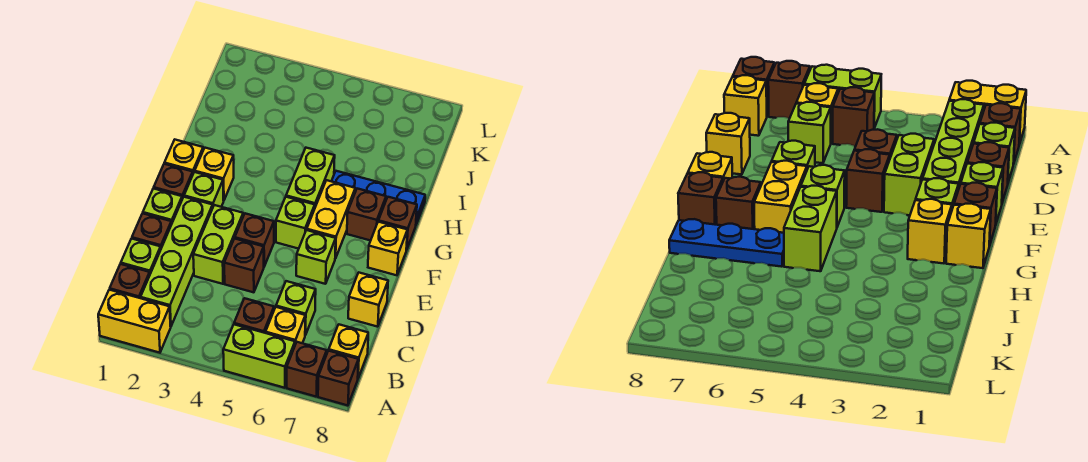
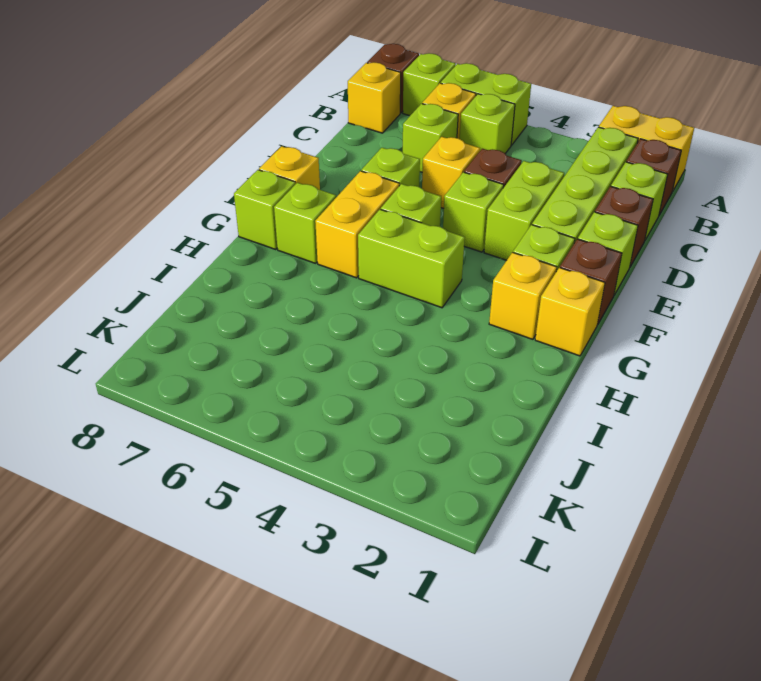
brown 1x1 brick [287,342,327,397] -> lime 1x1 brick [403,53,456,115]
brown 1x1 brick [234,298,274,333] -> lime 1x1 brick [460,94,515,154]
yellow 1x1 brick [348,273,388,327] -> yellow 1x1 brick moved to [422,137,480,208]
brown 1x1 brick [235,213,274,266] -> lime 1x1 brick [443,172,504,252]
lime 1x2 brick [286,148,335,207] -> lime 1x2 brick turned to [358,209,465,308]
brown 1x1 brick [347,189,386,241] -> lime 1x1 brick [274,183,336,263]
brown 1x1 brick [378,197,417,250] -> lime 1x1 brick [234,170,295,249]
blue 1x3 plate [331,171,425,224] -> none

